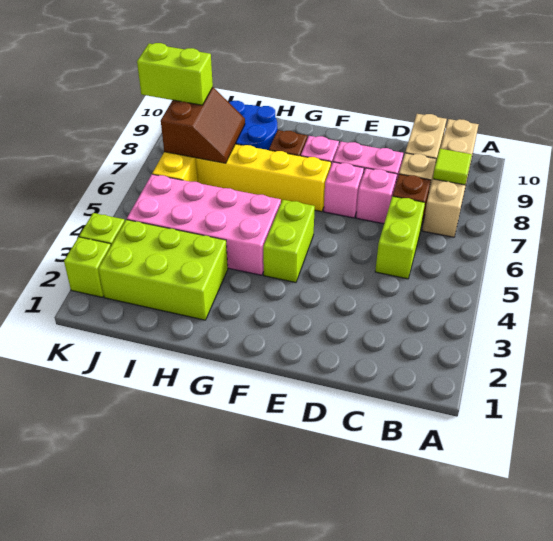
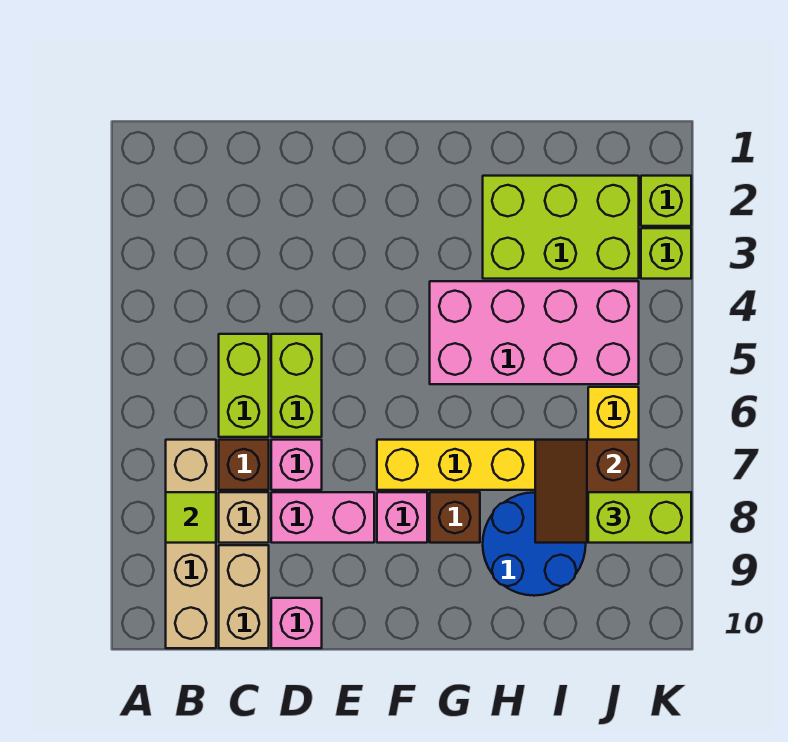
pink 1x1 brick [324,162,364,218] -> pink 1x1 brick moved to [271,598,322,648]
lime 1x2 brick [263,200,315,282] -> lime 1x2 brick moved to [271,334,322,437]

